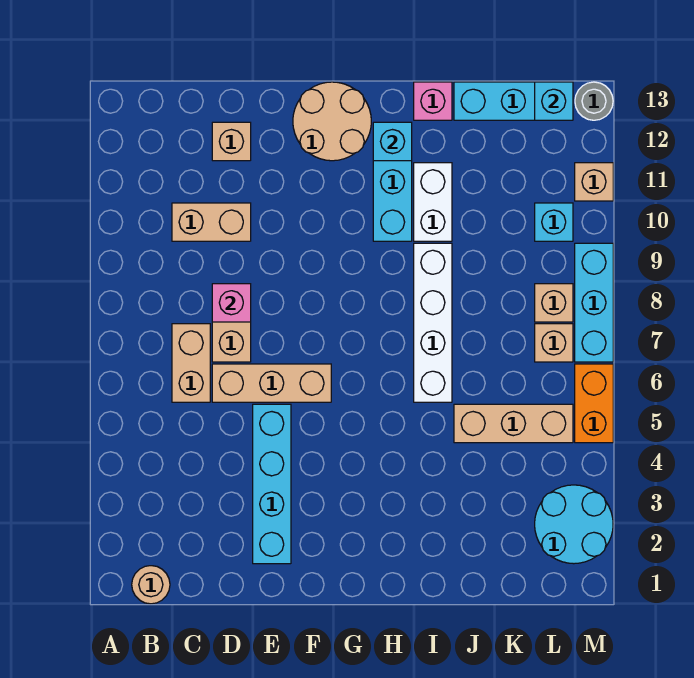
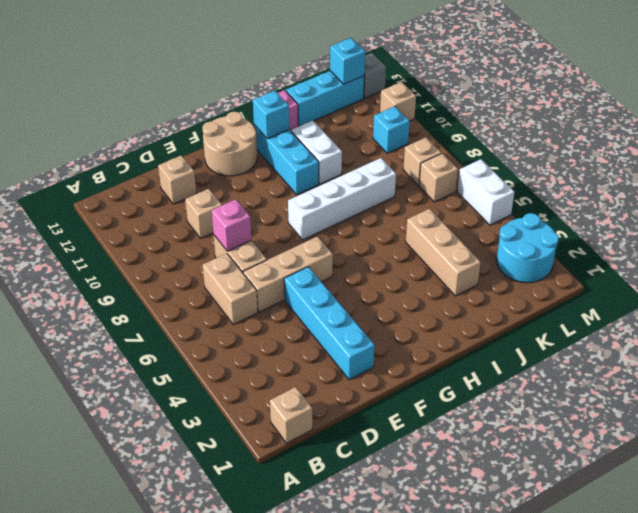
tan 1x1 round brick [132,566,170,604] -> tan 1x1 brick [270,387,312,443]
tan 1x2 brick [172,203,251,241] -> tan 1x1 brick [185,189,222,238]
white 1x4 brick [414,243,452,402] -> white 1x4 brick turned to [288,158,396,240]
tan 1x3 brick [454,404,573,443] -> tan 1x3 brick turned to [406,209,481,296]
orange 1x2 brick [575,364,613,443] -> white 1x2 brick [457,159,514,225]
cyan 1x3 brick [575,243,613,362] -> none
grey 1x1 round brick [575,82,613,120] -> grey 1x1 brick [364,53,386,98]

